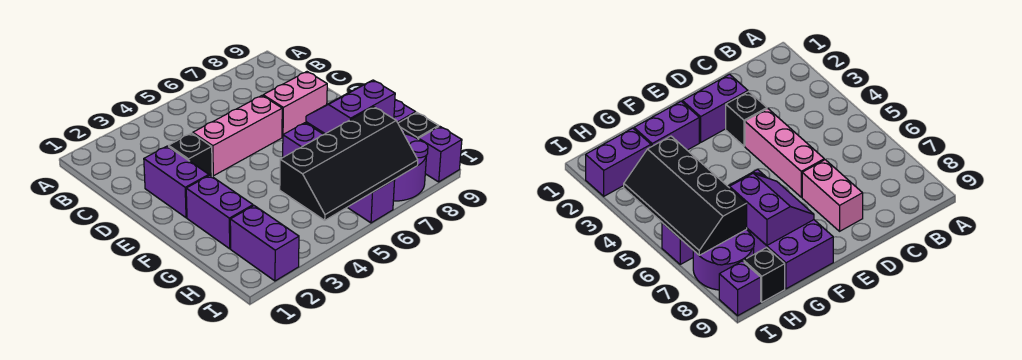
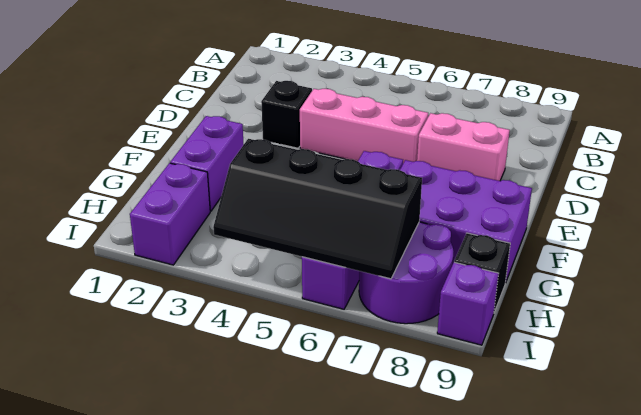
purple 1x2 brick [144,146,209,218] -> none
purple 2x2 slope [306,80,395,134] -> none

